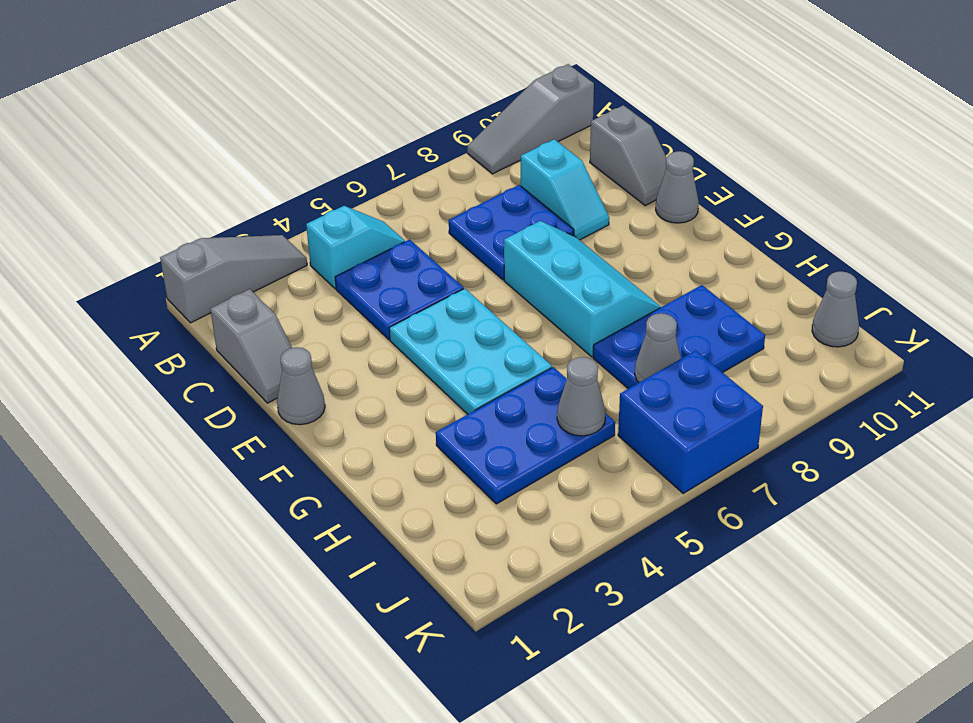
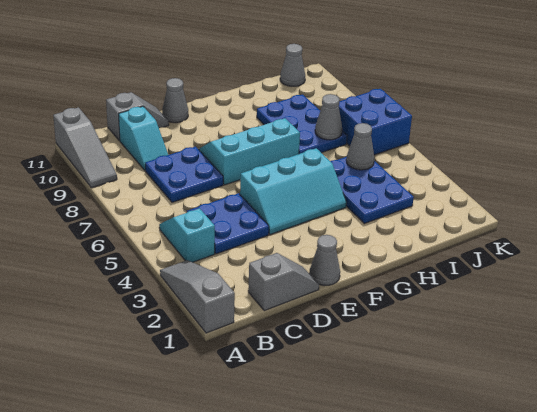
cyan 1x2 slope [521,139,609,240] -> cyan 1x2 slope turned to [119,106,168,170]
cyan 2x3 plate [389,288,552,414] -> cyan 2x3 slope [240,148,347,235]

